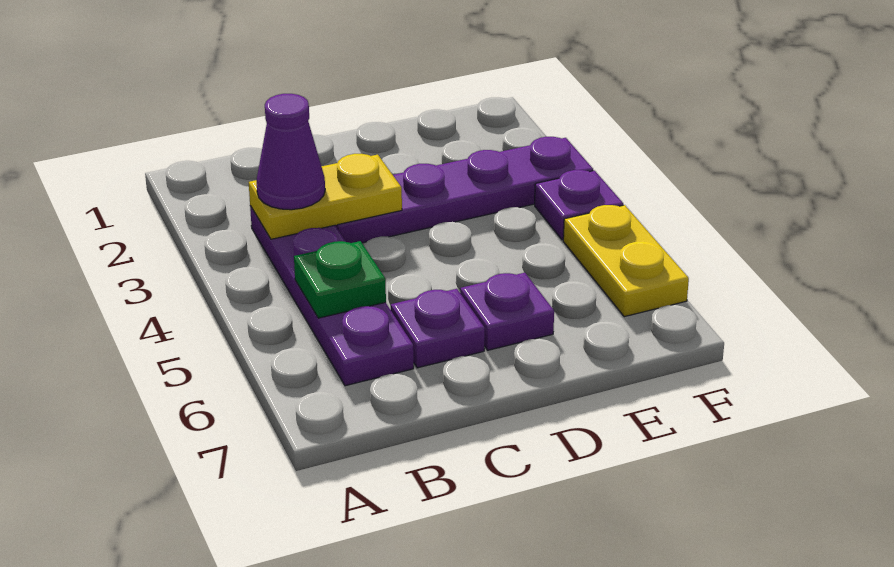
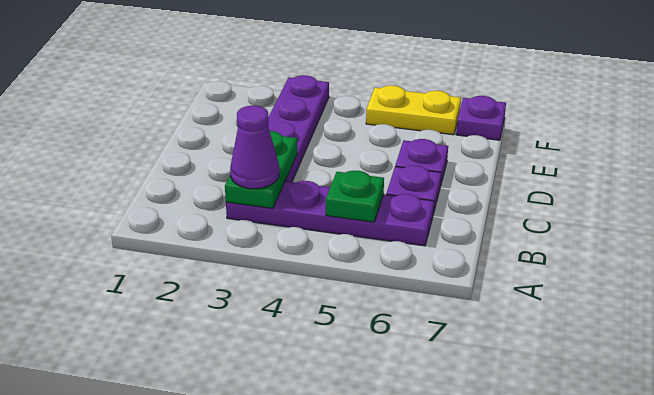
yellow 1x2 plate [249,154,402,239] -> green 1x2 plate [225,131,297,208]
purple 1x1 plate [535,170,623,240] -> purple 1x1 plate moved to [456,96,506,140]

